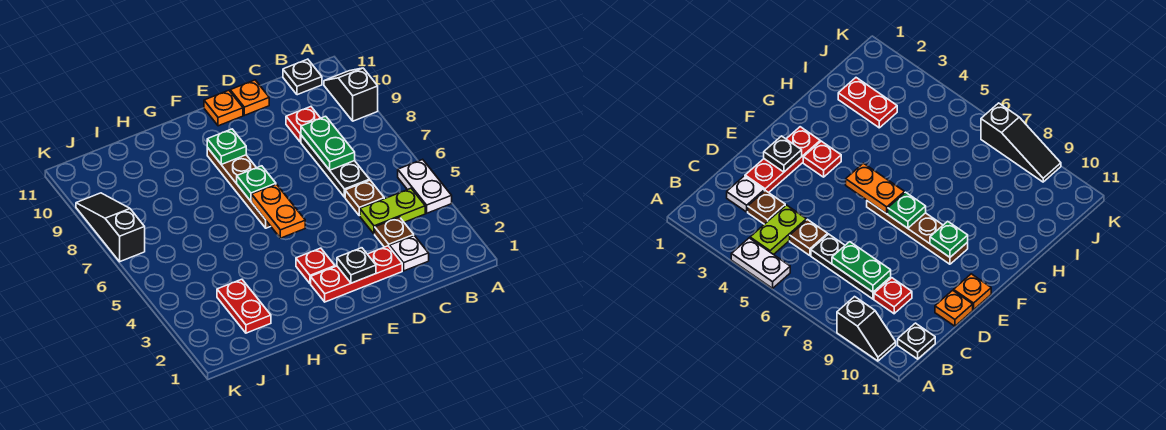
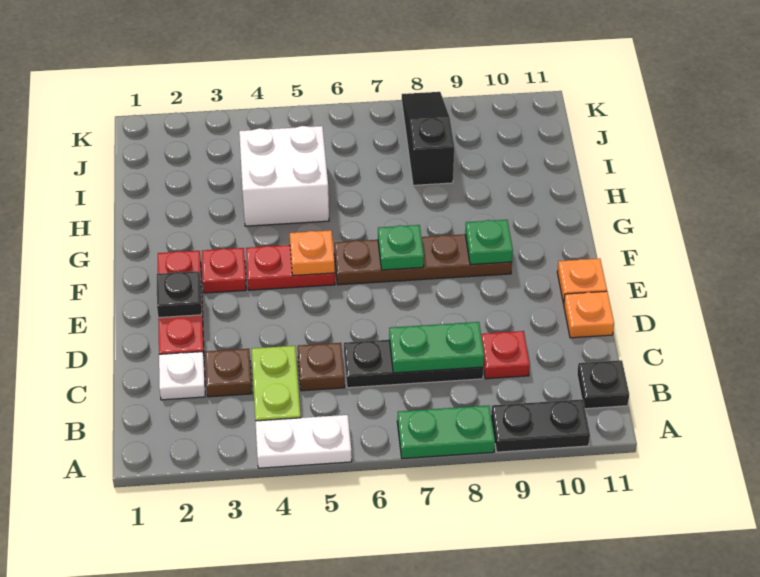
none -> green 1x2 plate [397,406,495,459]
black 1x2 slope [324,68,378,121] -> black 1x2 plate [491,399,590,452]
orange 1x2 plate [252,184,305,238] -> orange 1x1 plate [290,230,335,276]
none -> white 2x2 brick [239,126,329,226]
red 1x2 plate [217,279,271,333] -> red 1x2 plate moved to [246,245,335,290]
black 1x3 slope [76,193,145,262] -> black 1x3 slope turned to [402,92,454,185]

